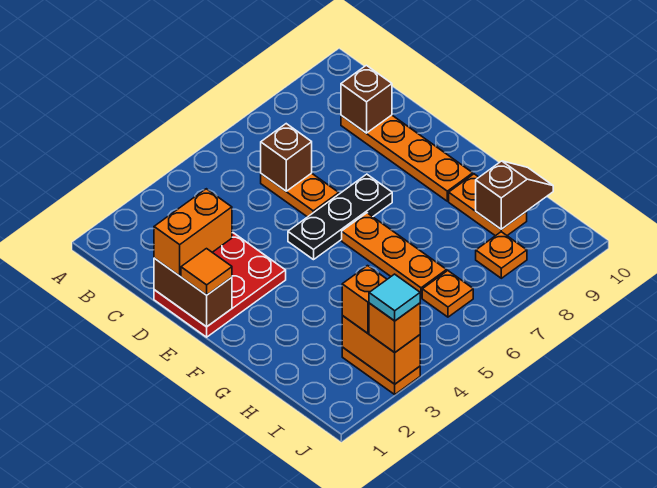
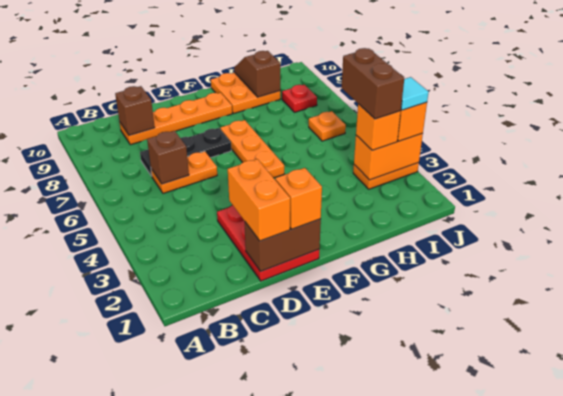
orange 1x1 tile [181,249,232,295] -> orange 1x1 brick [275,168,322,229]
black 1x3 plate [288,174,392,260] -> black 1x3 plate turned to [140,128,231,176]
orange 1x3 plate [342,213,447,298] -> orange 1x3 plate turned to [221,120,284,178]
orange 1x2 plate [449,174,527,236] -> orange 2x2 plate [211,73,280,113]
none -> brown 1x2 brick [341,48,404,119]
orange 1x1 plate [476,232,527,278] -> red 1x1 plate [282,85,317,112]

